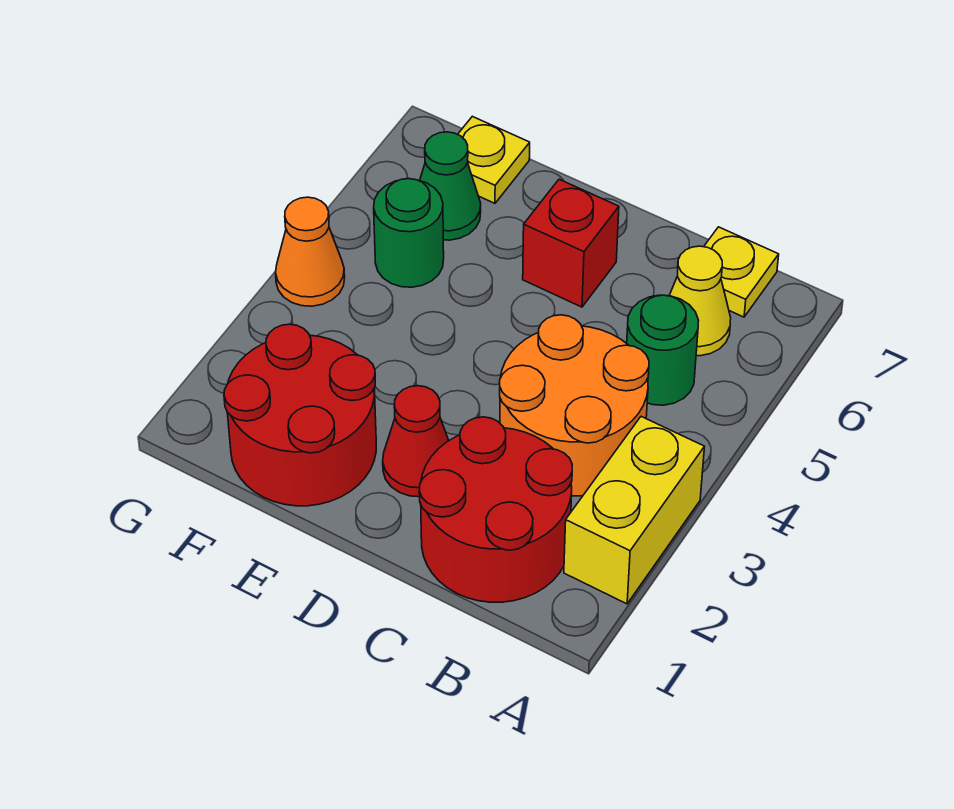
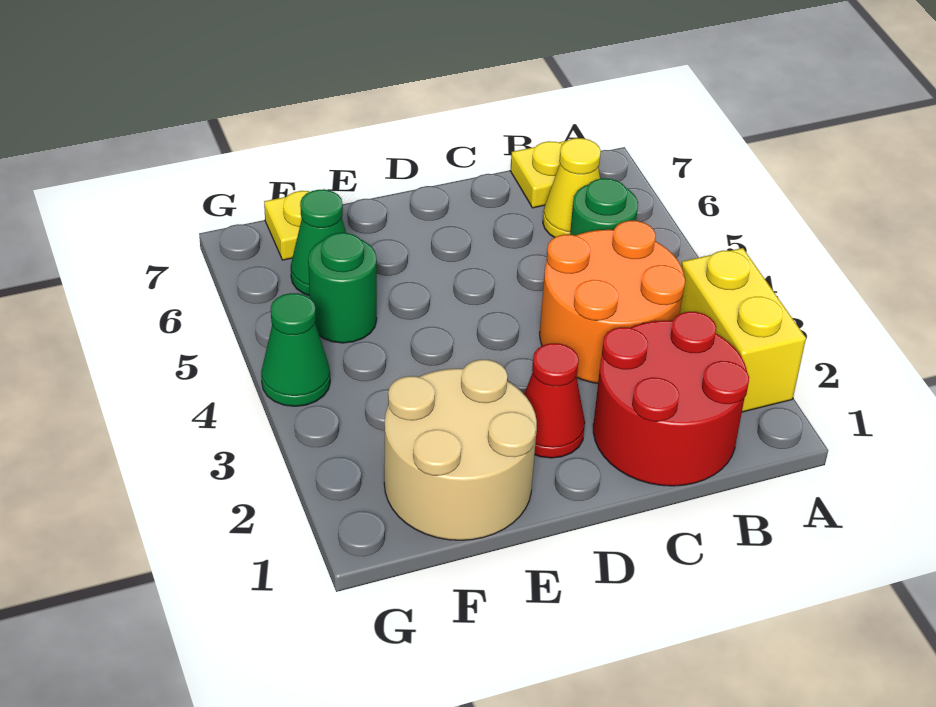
red 1x1 brick [523,179,619,307] -> none
red 2x2 round brick [224,324,376,506] -> tan 2x2 round brick [384,360,537,540]
orange 1x1 cone [276,197,345,306] -> green 1x1 cone [261,293,330,406]

